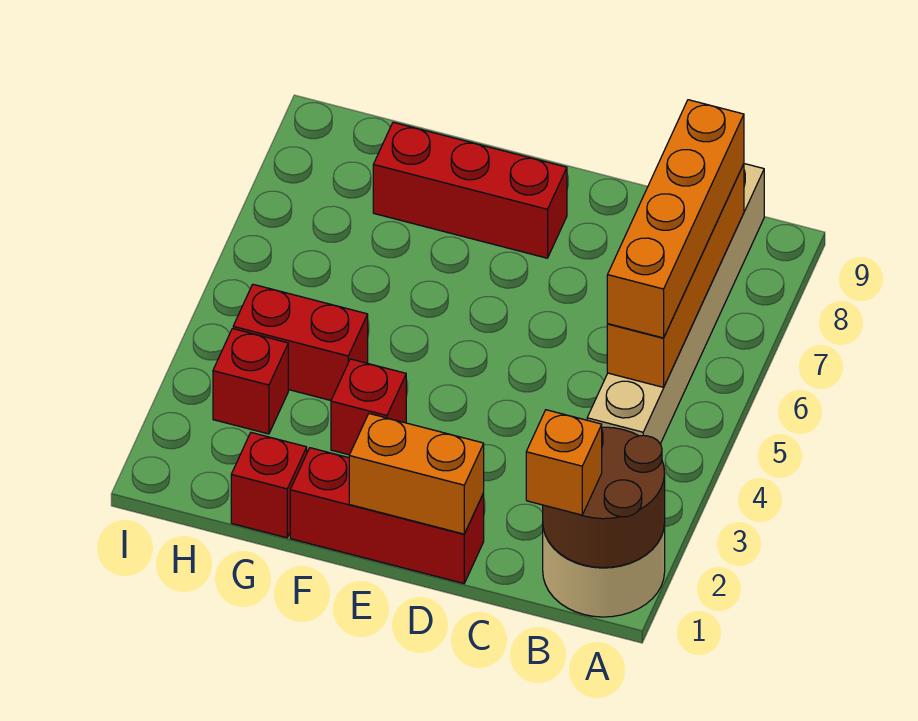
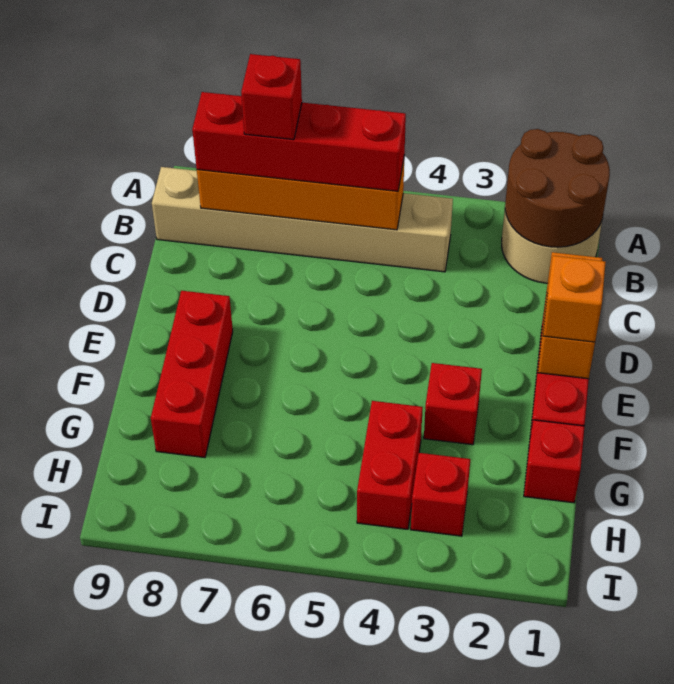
orange 1x1 brick [526,410,602,515] -> orange 1x1 brick moved to [543,256,606,342]
orange 1x4 brick [607,100,744,338] -> red 1x4 brick [192,92,406,191]
none -> red 1x1 brick [241,54,302,140]

